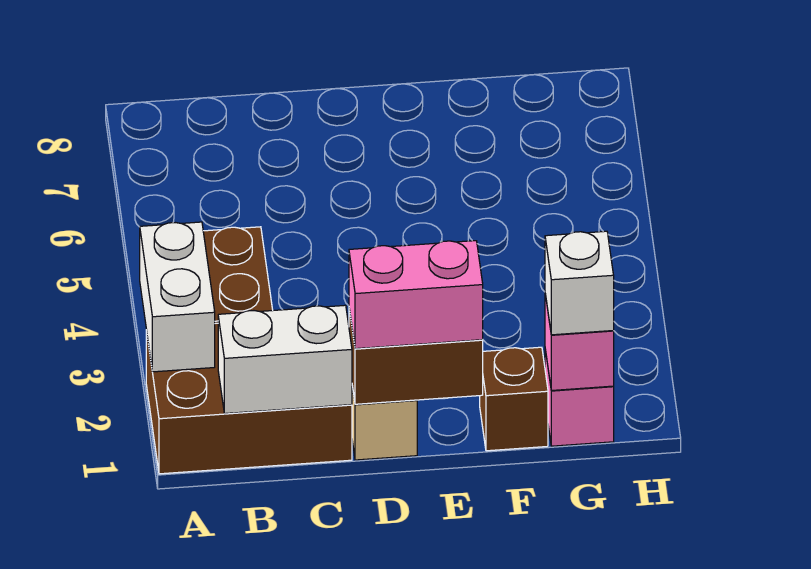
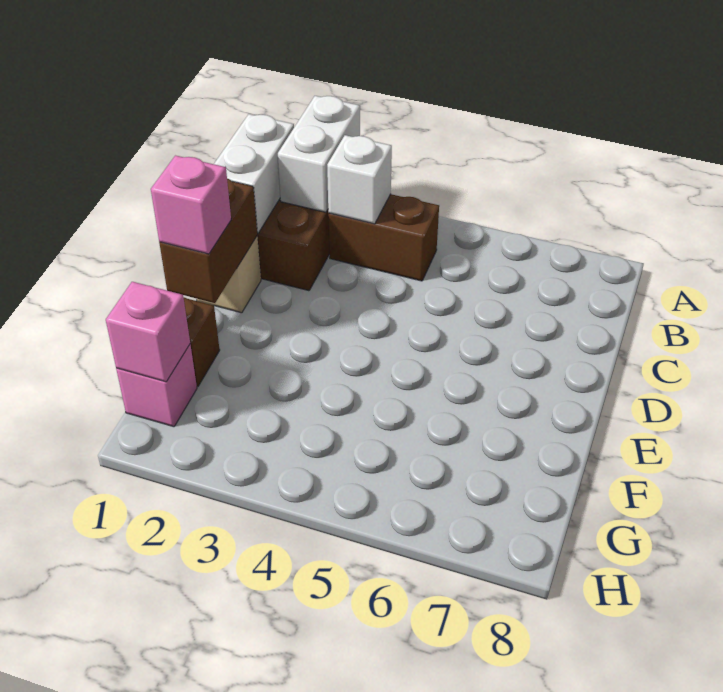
white 1x2 brick [140,222,215,372] -> white 1x2 brick turned to [278,96,360,212]
pink 1x2 brick [349,241,483,349] -> pink 1x1 brick [151,156,231,254]
white 1x1 brick [545,231,614,335] -> white 1x1 brick moved to [327,135,392,224]

